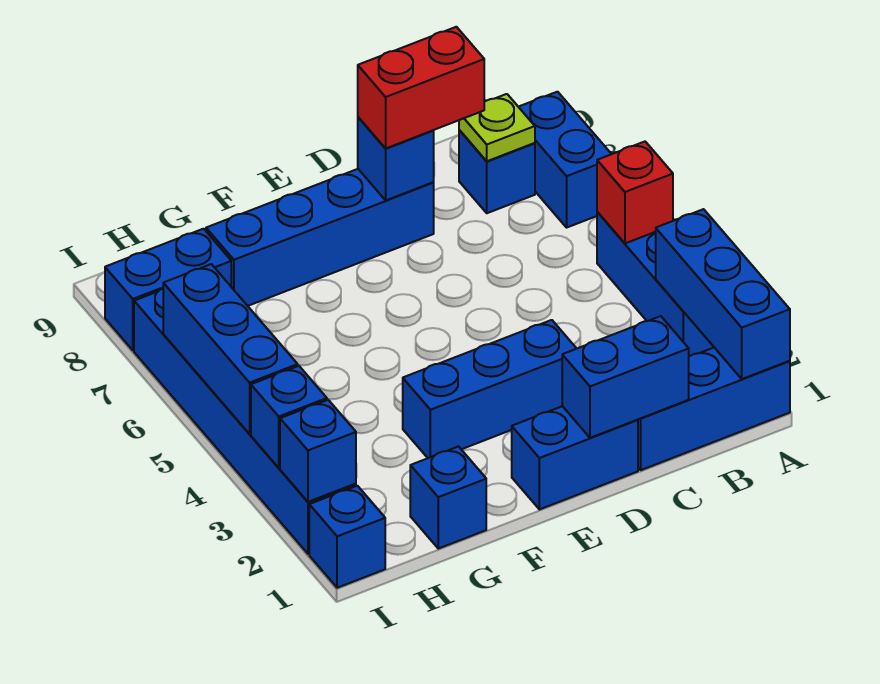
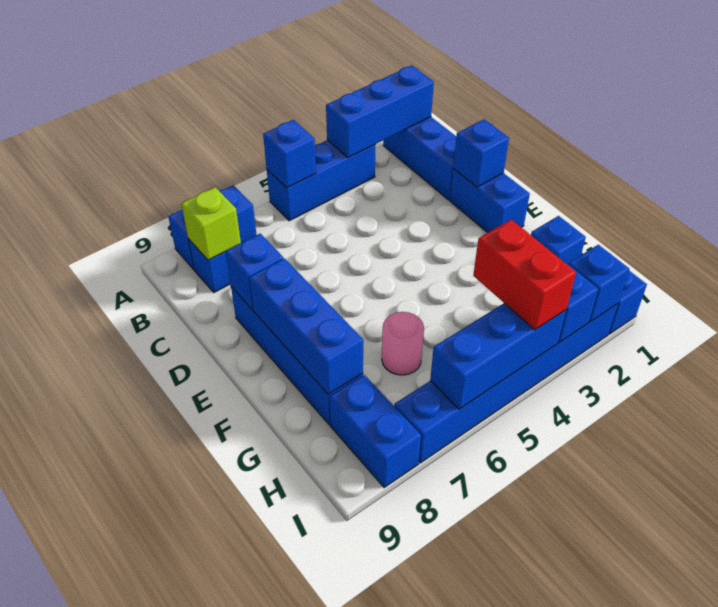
red 1x1 brick [597,142,673,243] -> blue 1x1 brick [263,120,316,188]
lime 1x1 plate [459,94,535,161] -> lime 1x1 brick [181,187,241,260]
blue 1x2 brick [562,316,689,438] -> blue 1x1 brick [453,119,509,187]
red 1x2 brick [358,27,484,149] -> red 1x2 brick moved to [473,220,576,330]
blue 1x3 brick [403,320,577,458] -> blue 1x3 brick moved to [249,258,363,394]
none -> pink 1x1 round brick [382,312,424,375]

